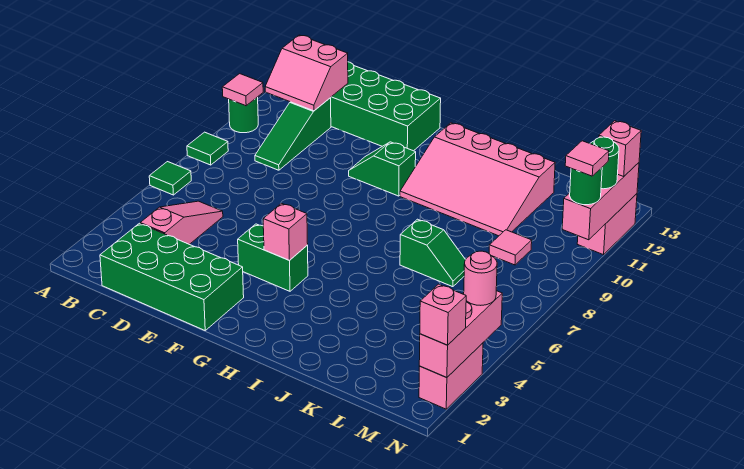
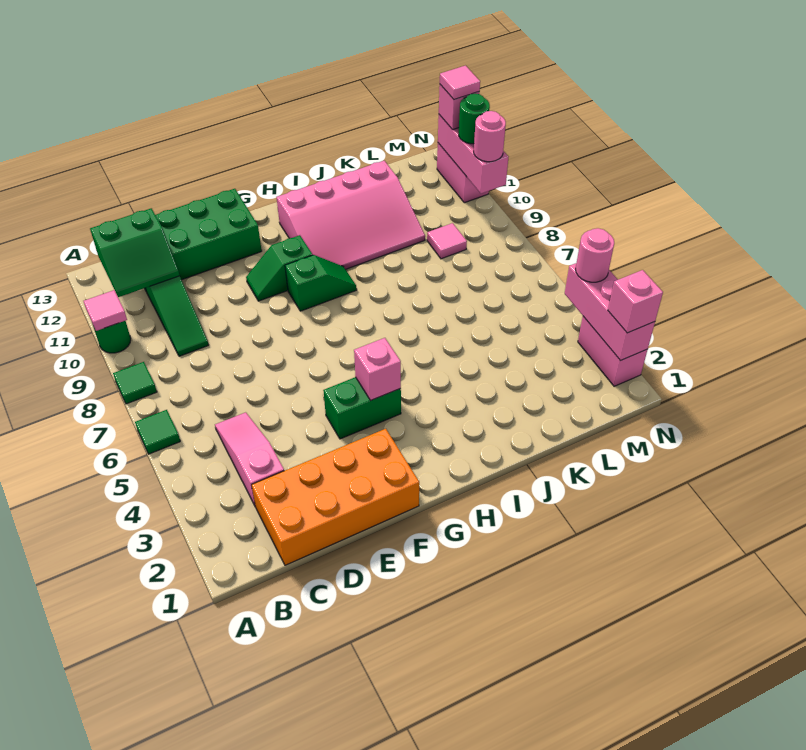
pink 2x2 slope [265,35,348,111] -> green 2x2 slope [90,208,180,297]
green 2x4 brick [100,223,244,330] -> orange 2x4 brick [252,429,419,565]
green 1x2 slope [400,219,465,287] -> green 1x2 slope moved to [285,255,357,311]
green 1x1 round brick [570,168,602,205] -> pink 1x1 round brick [474,111,506,162]
pink 1x1 tile [565,141,609,176] -> pink 1x1 tile moved to [440,66,480,100]

